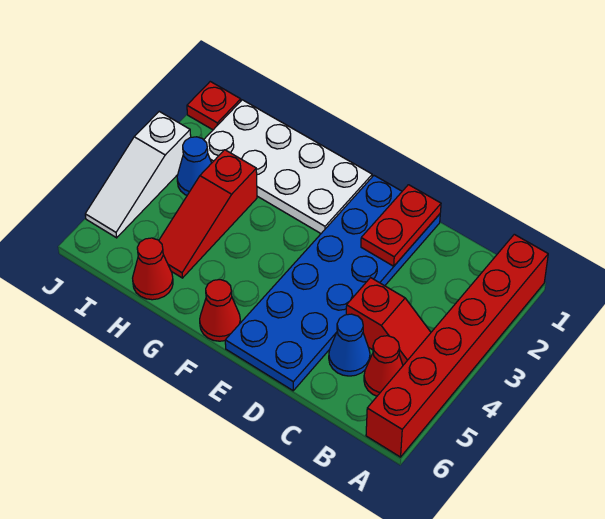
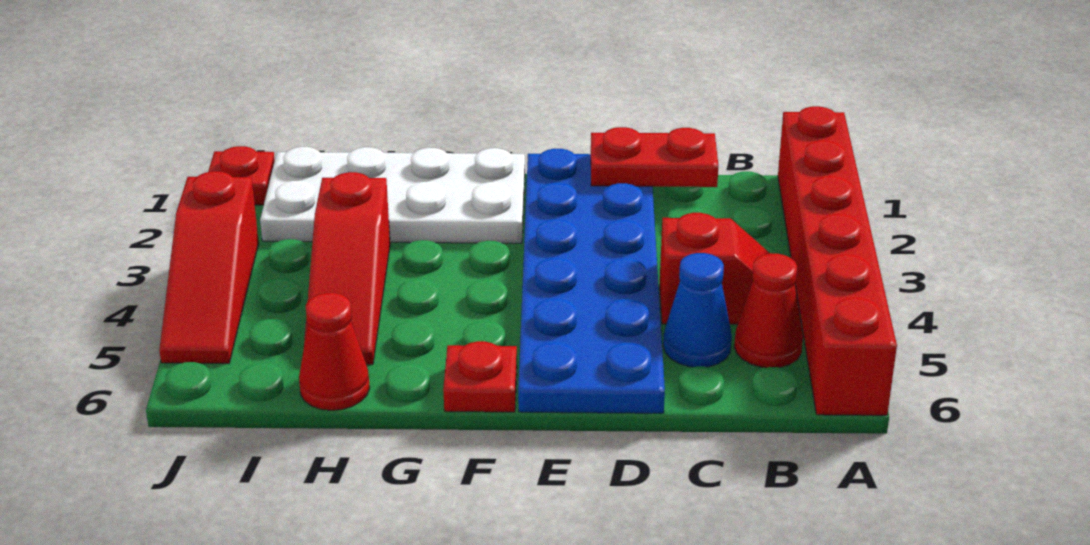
red 1x2 plate [361,185,441,266] -> red 1x2 plate turned to [591,127,719,187]
red 1x1 cone [200,280,240,341] -> red 1x1 plate [443,341,517,412]
blue 1x1 cone [177,137,211,195] -> none
white 1x3 slope [85,112,191,238] -> red 1x3 slope [159,171,259,364]

